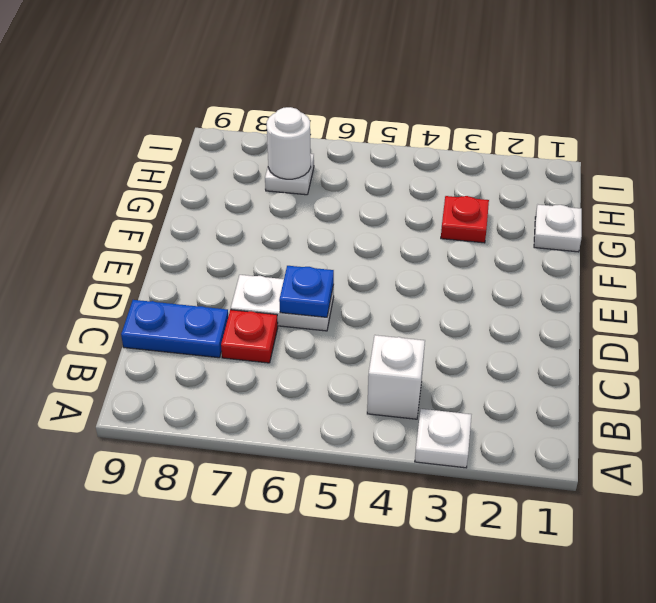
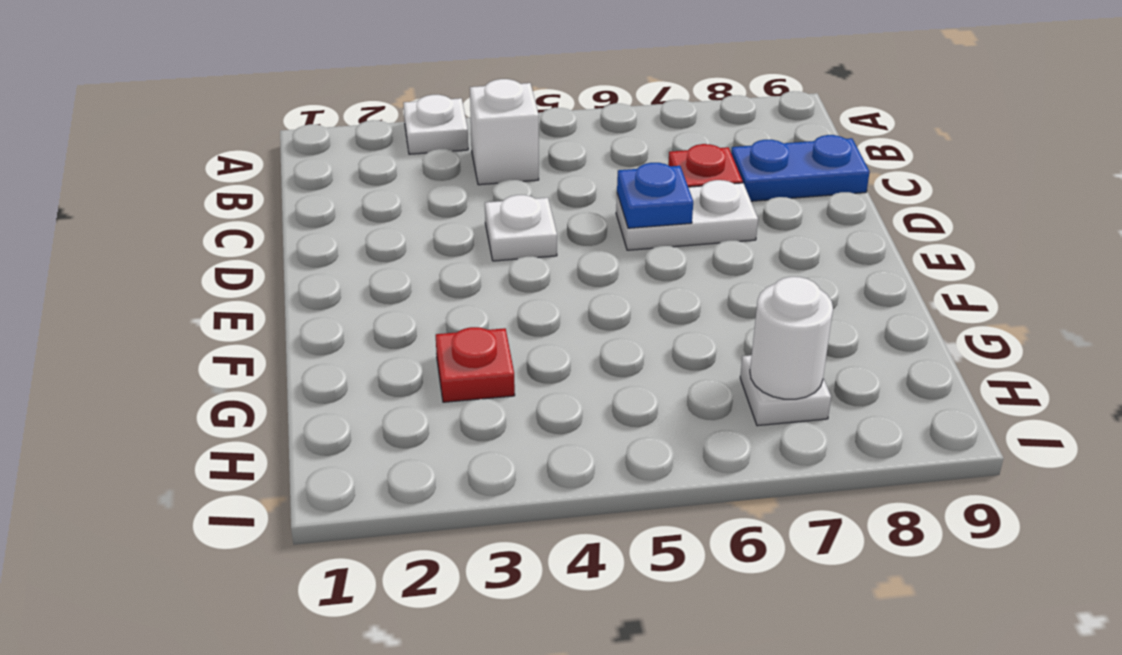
white 1x1 plate [534,205,582,252] -> white 1x1 plate moved to [485,195,557,261]

